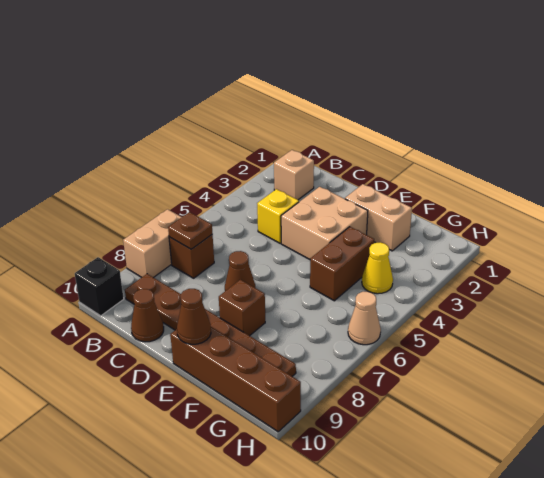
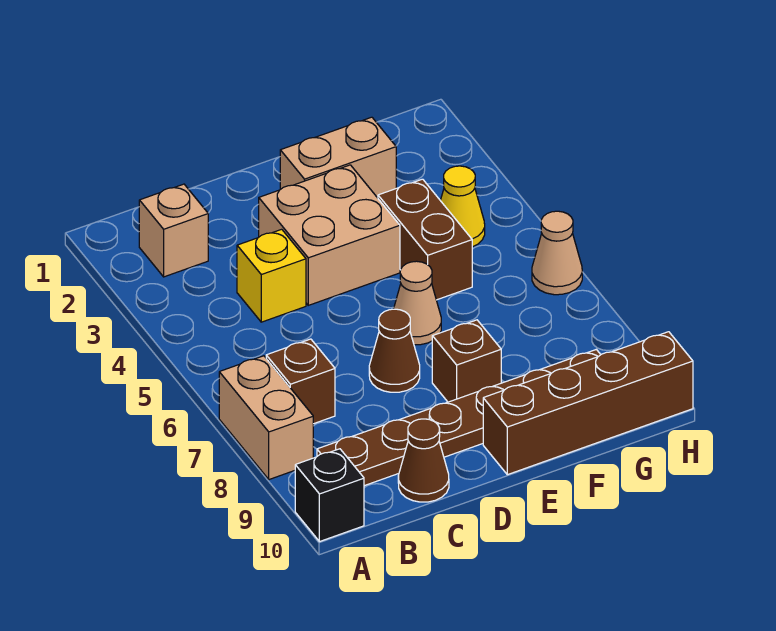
brown 1x1 plate [168,212,212,249] -> none
none -> tan 1x1 cone [394,261,441,345]
brown 1x1 cone [177,289,211,344] -> none

